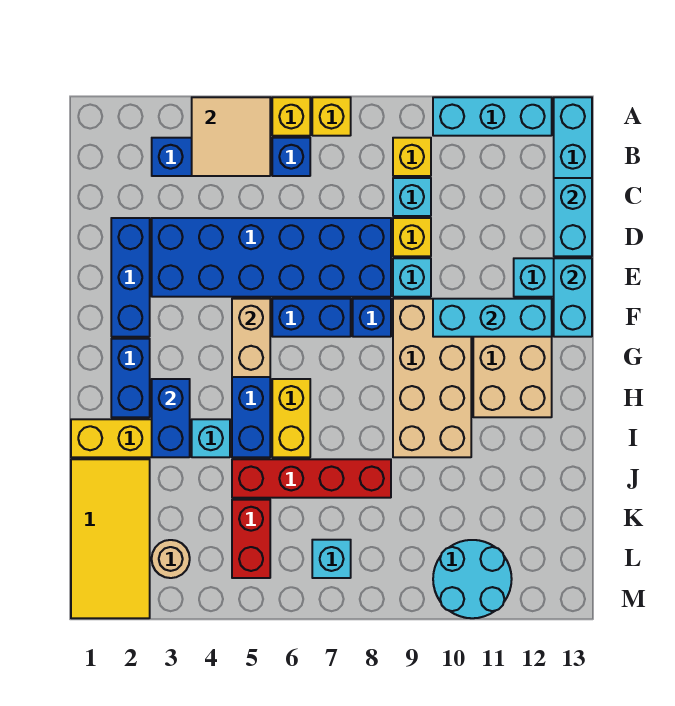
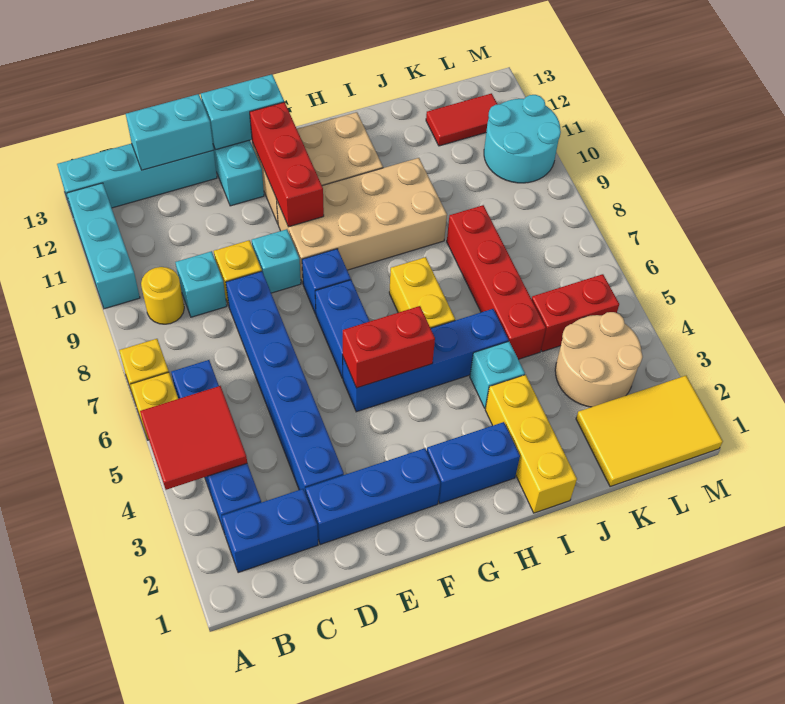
tan 2x2 tile [192,97,270,176] -> red 2x2 tile [140,386,247,490]
yellow 1x1 brick [393,138,431,176] -> yellow 1x1 round brick [141,267,184,324]
blue 2x6 brick [152,218,391,297] -> blue 1x6 brick [226,271,344,494]
tan 1x2 brick [232,299,270,377] -> red 1x2 brick [343,306,435,388]
cyan 1x3 brick [433,299,552,337] -> red 1x3 brick [250,102,324,227]
blue 1x2 brick [152,379,190,457] -> blue 1x2 brick moved to [222,489,318,573]
yellow 1x2 brick [272,379,310,457] -> yellow 1x2 brick turned to [389,257,455,328]
yellow 2x4 tile [71,459,150,618] -> yellow 2x3 tile [576,376,723,487]
none -> red 1x2 tile [426,93,498,146]
tan 1x1 round brick [152,540,190,578] -> tan 2x2 round brick [555,312,643,407]
cyan 1x1 brick [312,540,351,578] -> none

